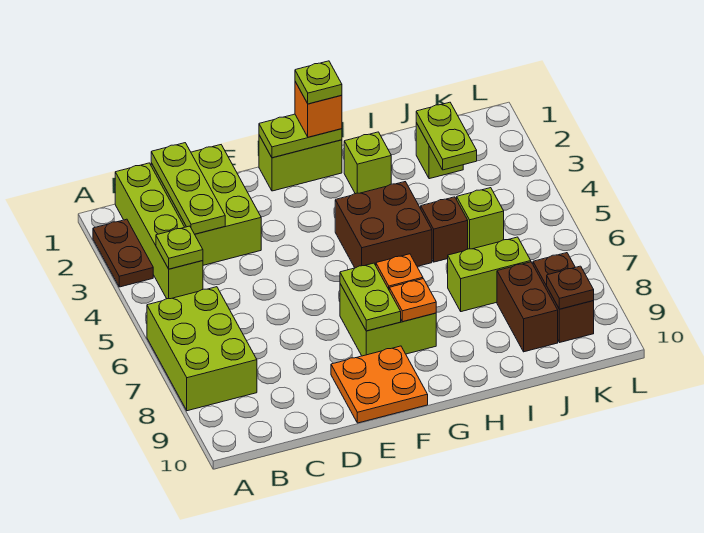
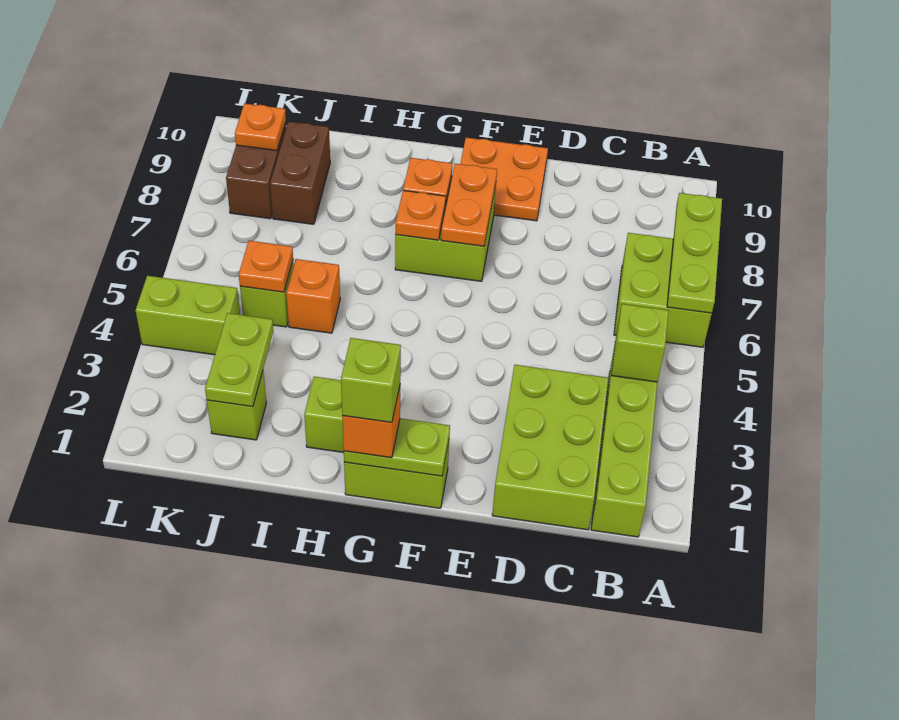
brown 1x2 plate [93,219,153,287] -> none
lime 2x3 brick [147,287,257,411] -> lime 2x2 brick [614,233,712,347]
lime 1x1 plate [156,226,203,269] -> lime 1x1 brick [611,304,669,382]
lime 1x3 plate [151,143,225,234] -> lime 1x3 plate moved to [667,193,722,313]
lime 1x2 plate [340,263,401,331] -> orange 1x2 plate [441,164,497,246]
lime 1x1 plate [295,61,342,104] -> lime 1x1 brick [341,338,401,422]
brown 2x2 brick [335,182,432,268] -> none
brown 1x1 brick [421,197,468,262] -> orange 1x1 brick [286,259,340,333]
lime 1x2 brick [448,237,531,312] -> lime 1x2 brick moved to [136,276,240,355]
none -> orange 1x1 plate [239,241,293,292]
brown 1x1 plate [547,266,594,309] -> orange 1x1 plate [235,103,286,151]

